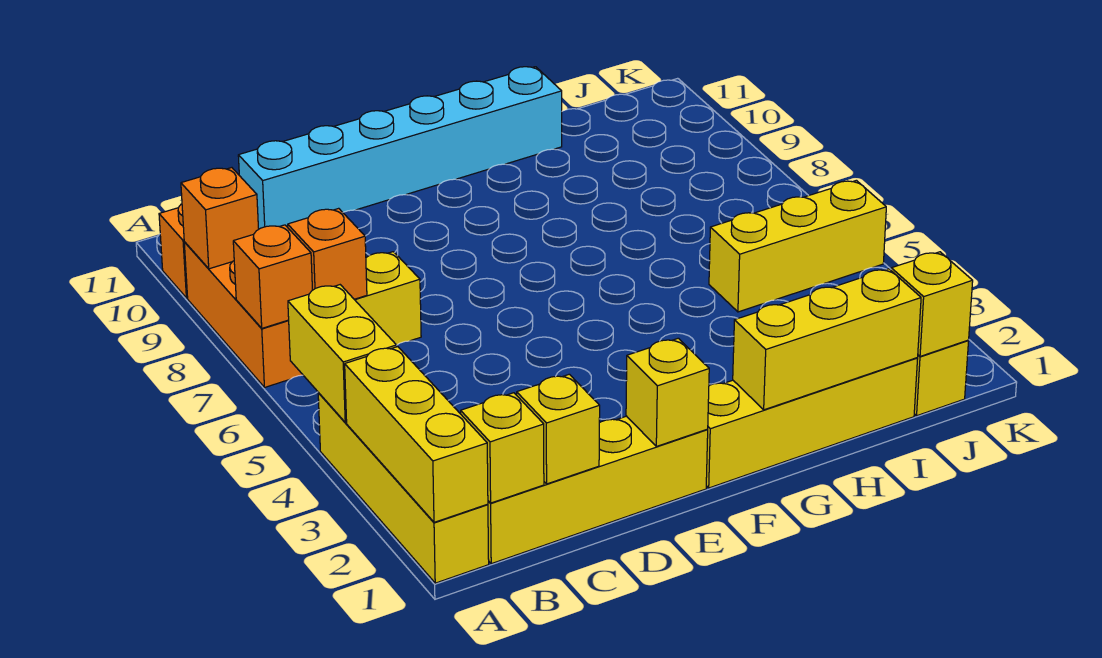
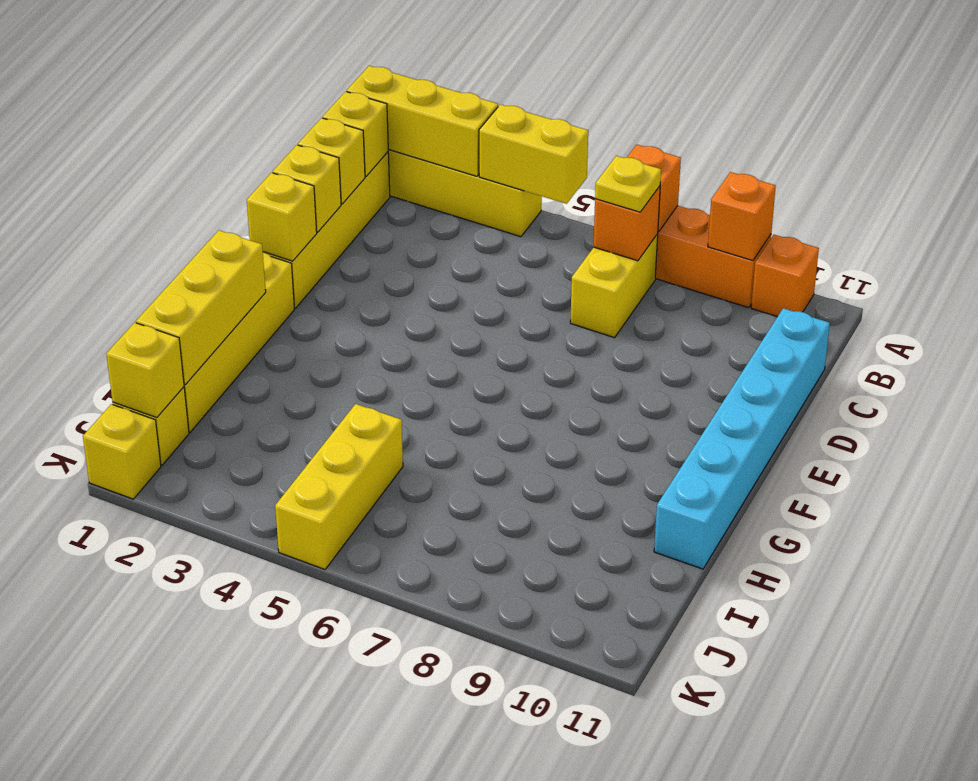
none -> yellow 1x1 plate [595,156,661,212]
none -> yellow 1x1 brick [273,145,341,232]
none -> yellow 1x1 brick [83,404,161,499]

